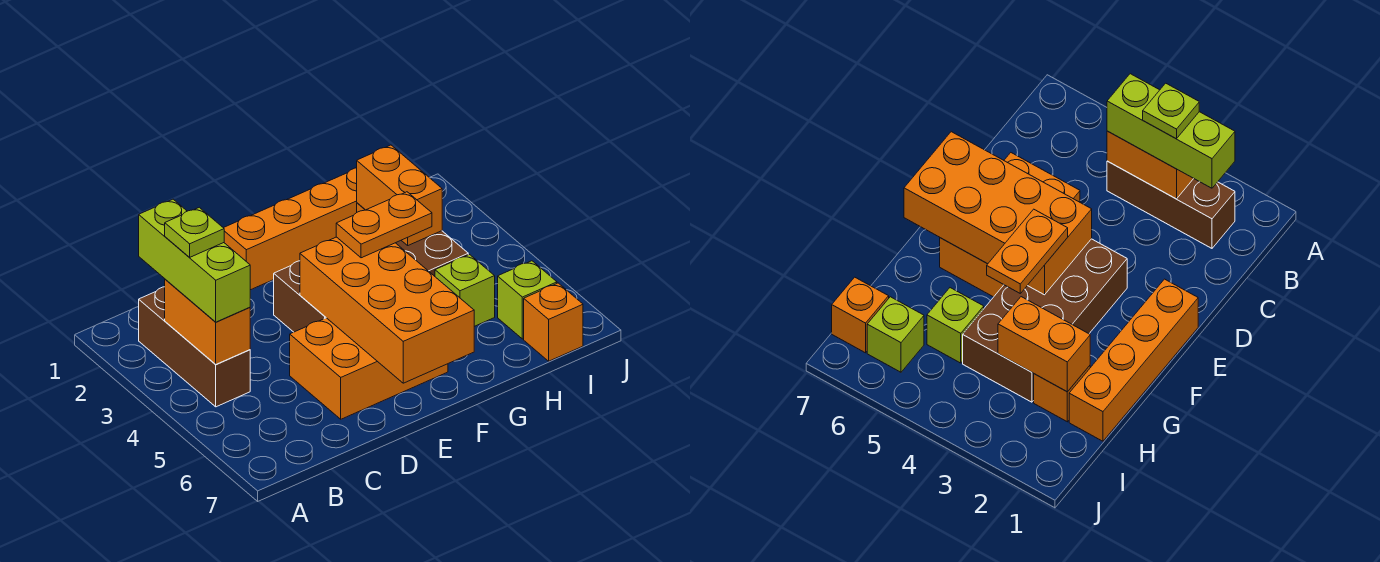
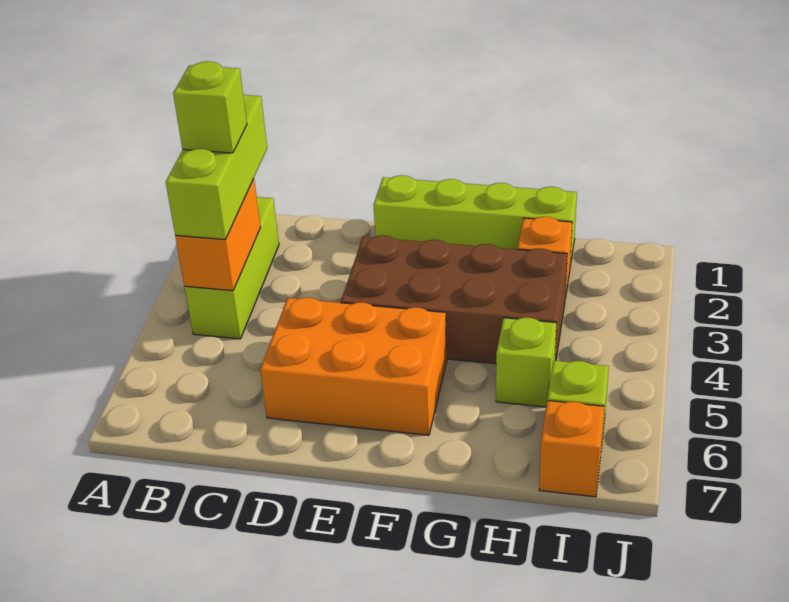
brown 1x3 brick [139,287,250,407] -> lime 1x3 brick [185,197,279,339]
lime 1x1 plate [165,207,224,258] -> lime 1x1 brick [173,61,247,153]
orange 1x4 brick [224,168,357,290] -> lime 1x4 brick [374,175,577,266]
orange 2x4 brick [300,237,474,383] -> none
orange 1x2 plate [336,192,432,258] -> none
orange 1x2 brick [357,145,442,245] -> none

